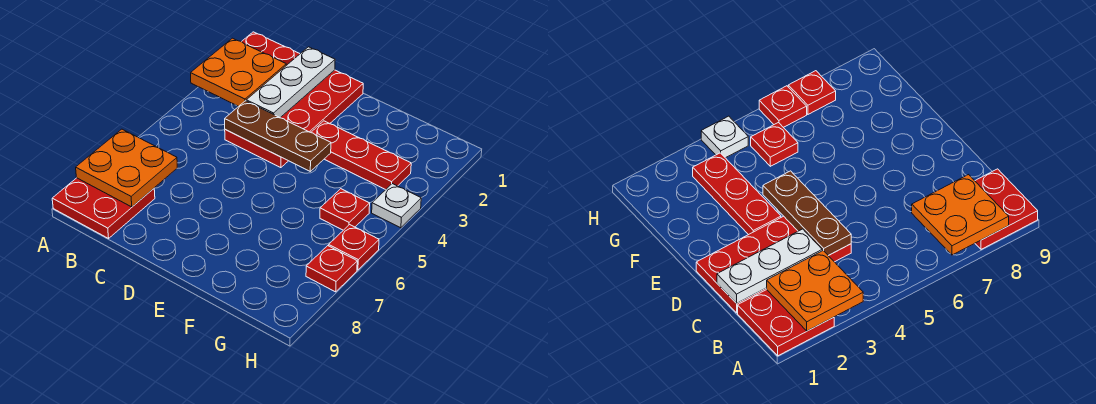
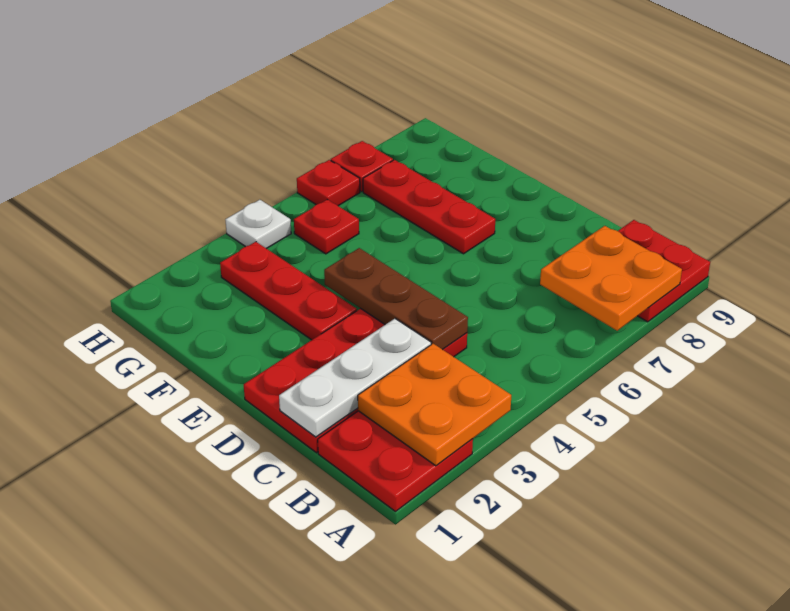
none -> red 1x3 plate [363,160,495,254]

